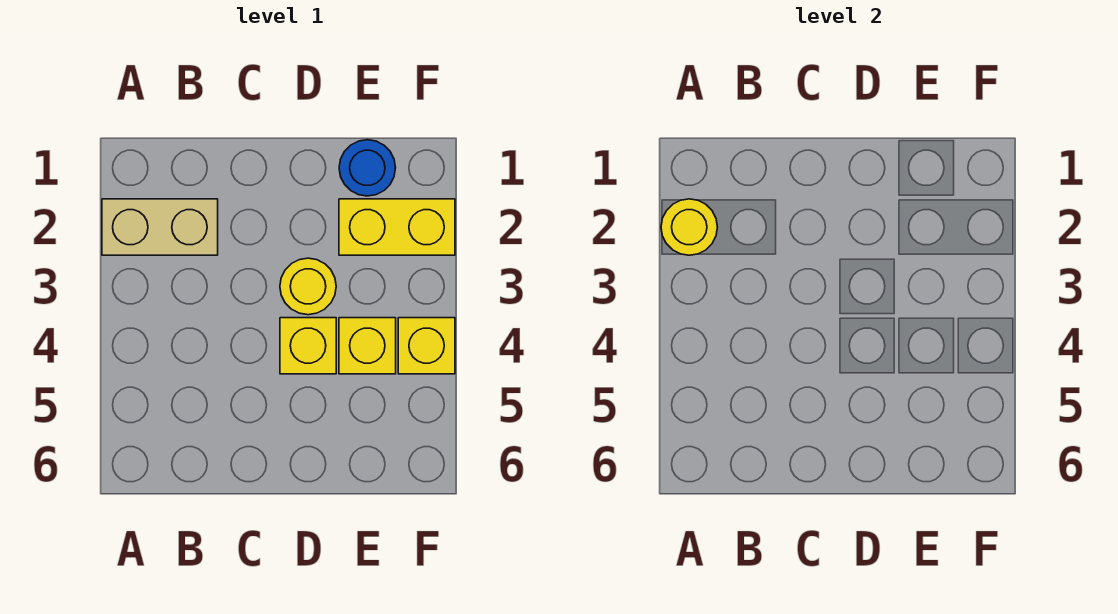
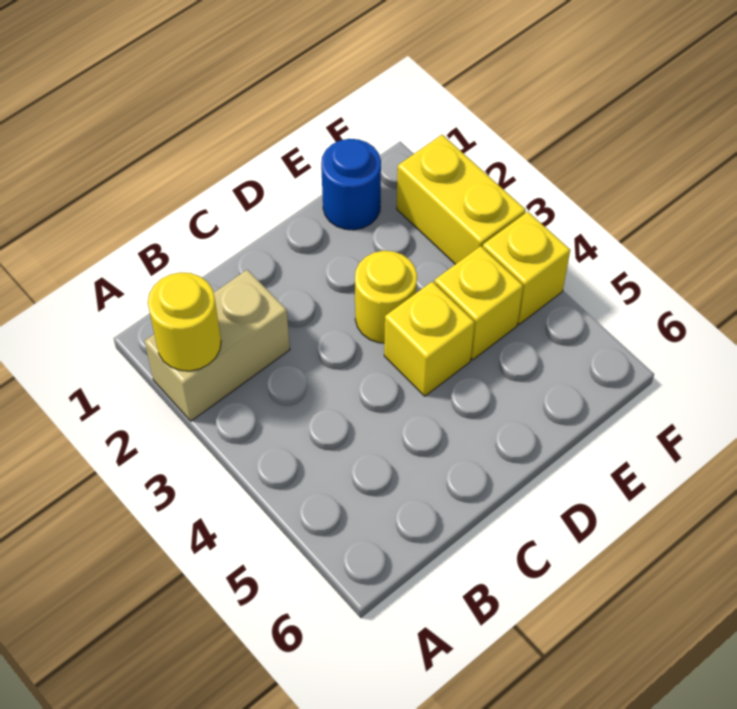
yellow 1x2 brick [339,199,455,255] -> yellow 1x2 brick turned to [397,135,526,264]

